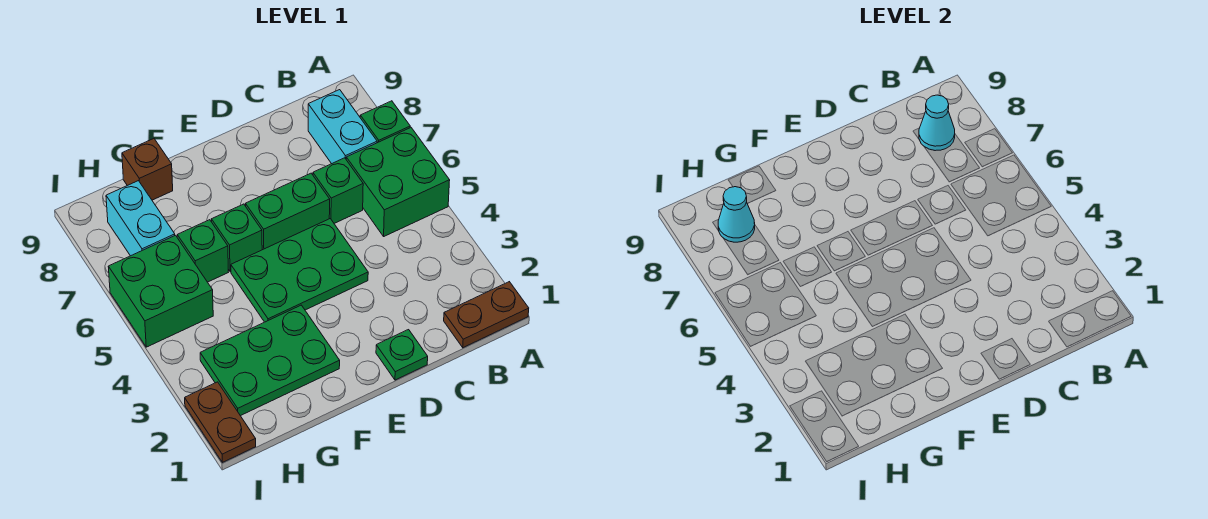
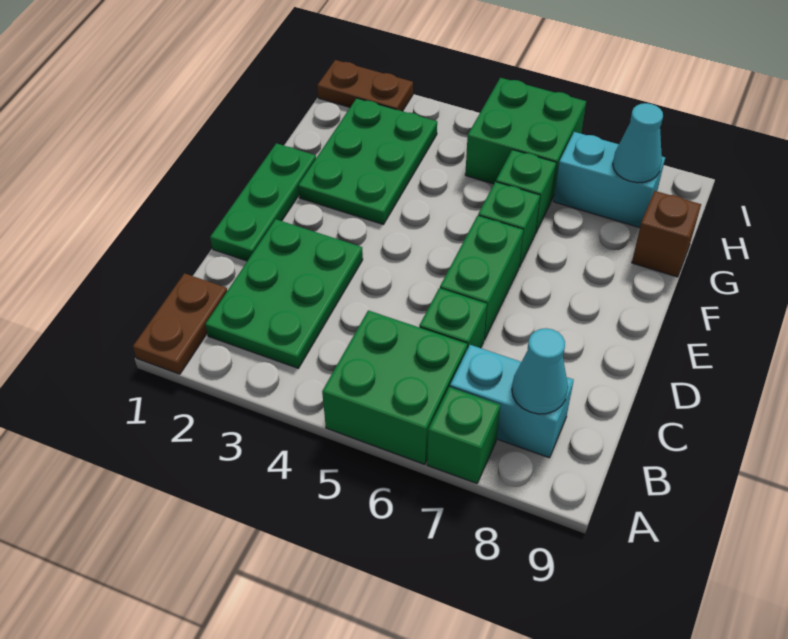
green 1x1 plate [376,330,428,380] -> green 1x3 plate [210,143,316,261]
green 2x3 plate [231,219,368,322] -> green 2x3 plate moved to [205,219,363,368]

